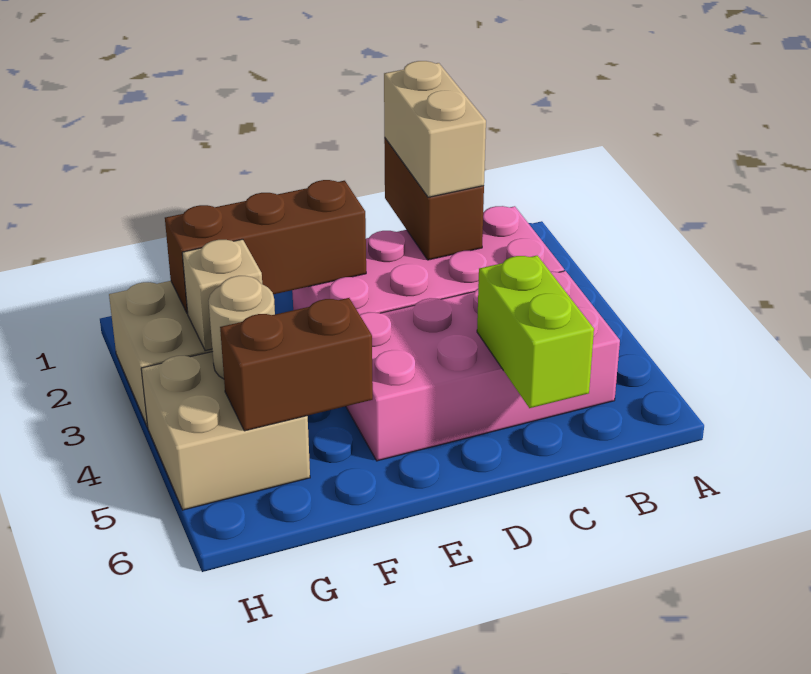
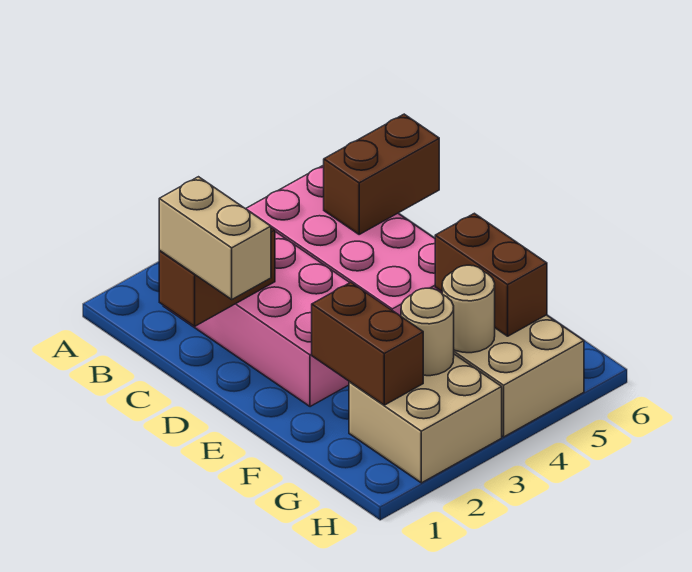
tan 1x2 brick [384,61,486,197] -> tan 1x2 brick turned to [159,177,271,299]
lime 1x2 brick [477,256,594,408] -> brown 1x2 brick [324,114,439,234]
brown 1x3 brick [165,180,366,314] -> brown 1x2 brick [312,282,423,405]
tan 1x1 brick [182,239,262,351] -> tan 1x1 round brick [401,288,454,376]

